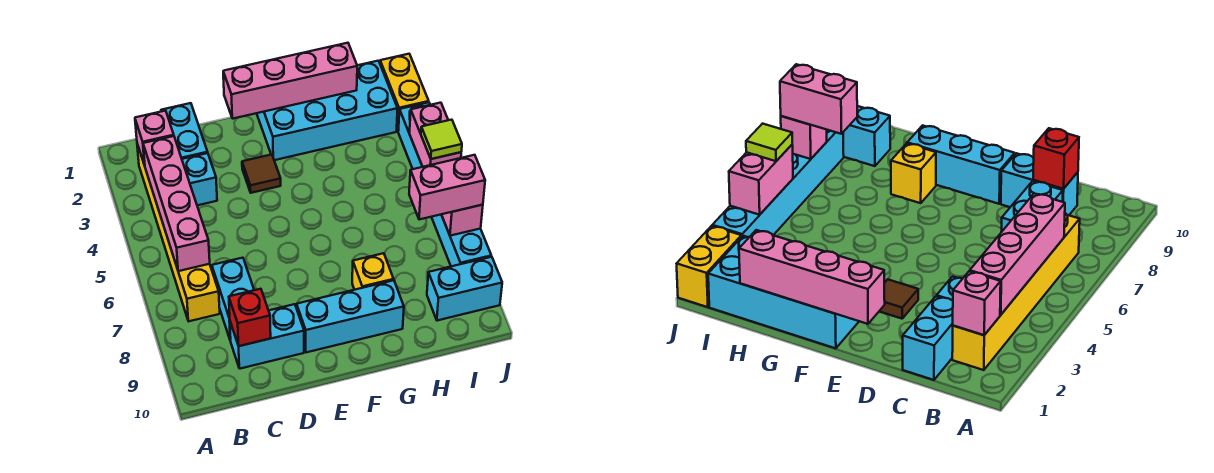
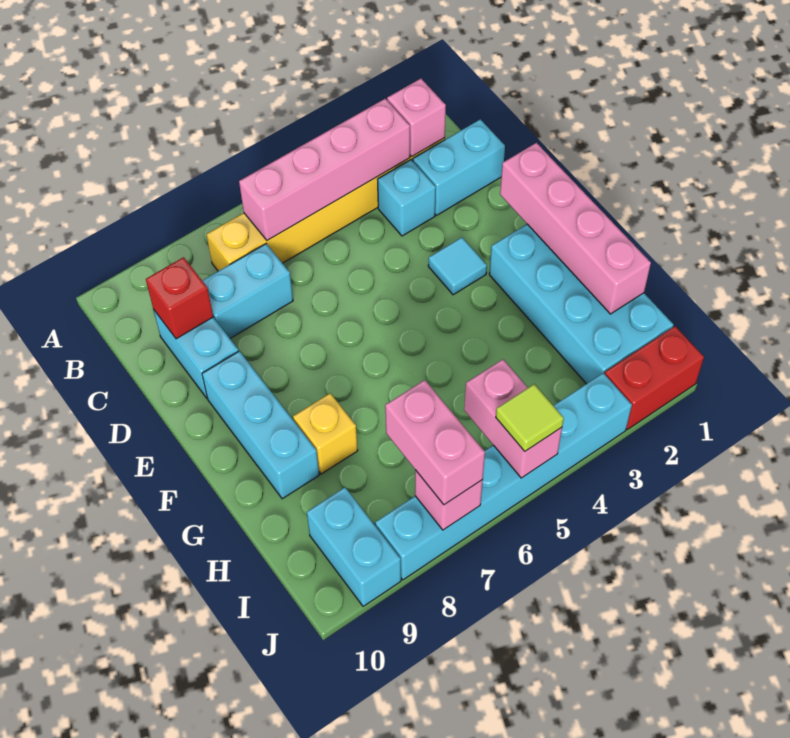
brown 1x1 tile [242,155,281,193] -> cyan 1x1 tile [428,237,487,295]
yellow 1x2 brick [380,54,429,131] -> red 1x2 brick [605,326,704,429]
pink 1x2 brick [409,103,461,167] -> pink 1x2 brick turned to [464,359,562,478]

